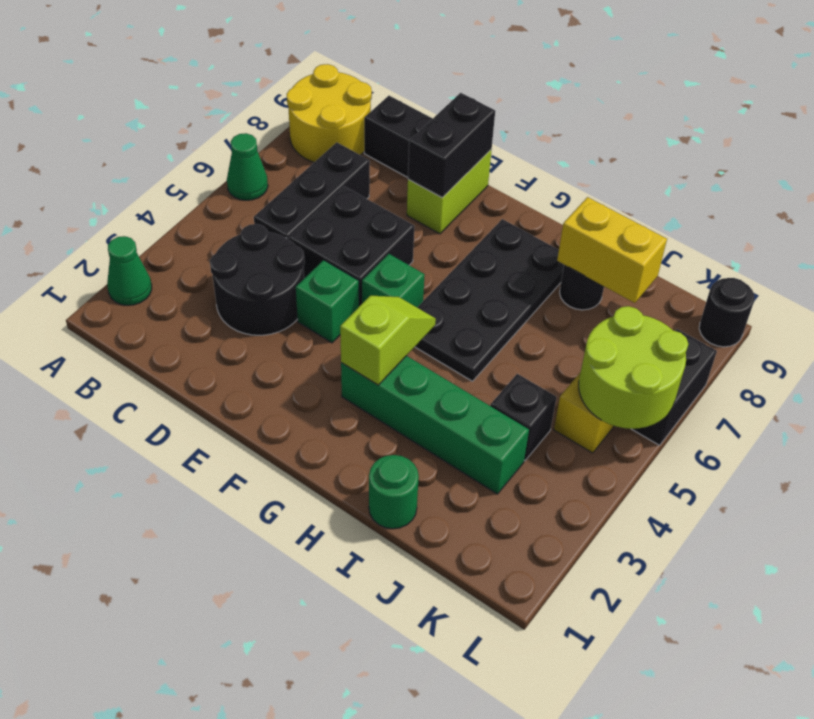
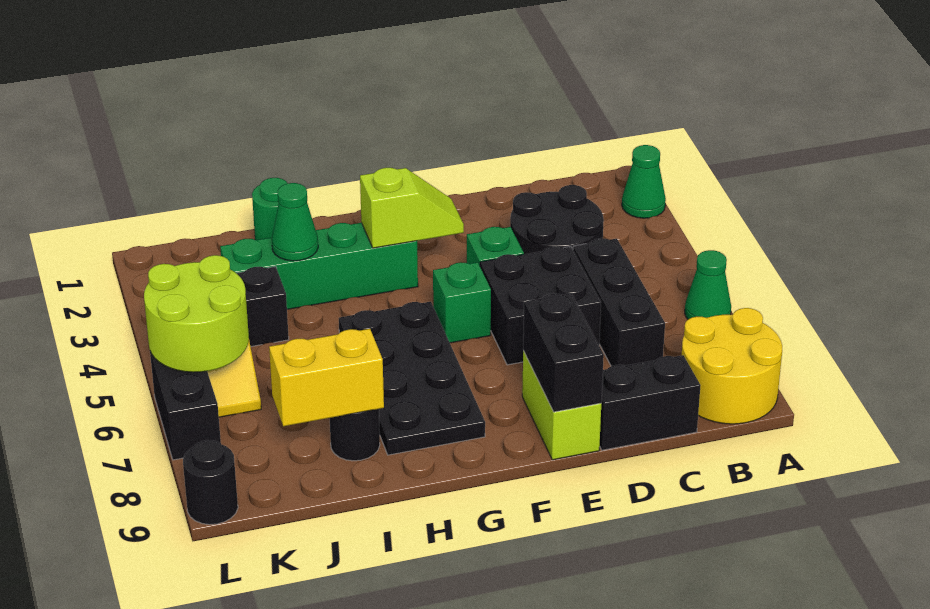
lime 1x2 slope [340,296,436,385] -> lime 1x2 slope turned to [360,168,464,248]
none -> green 1x1 cone [272,183,318,261]

